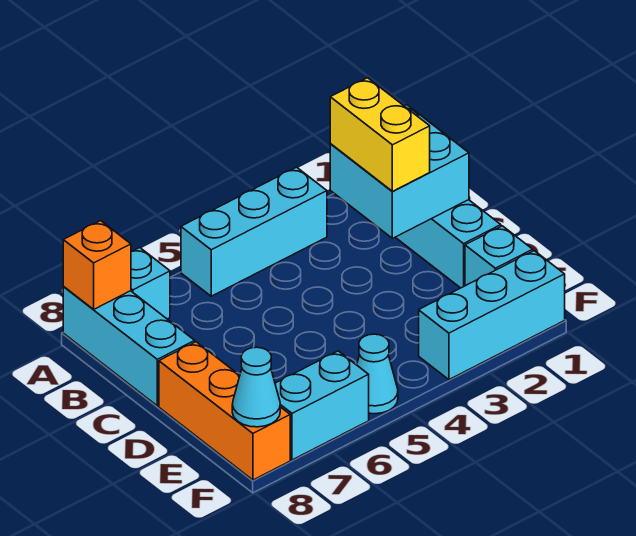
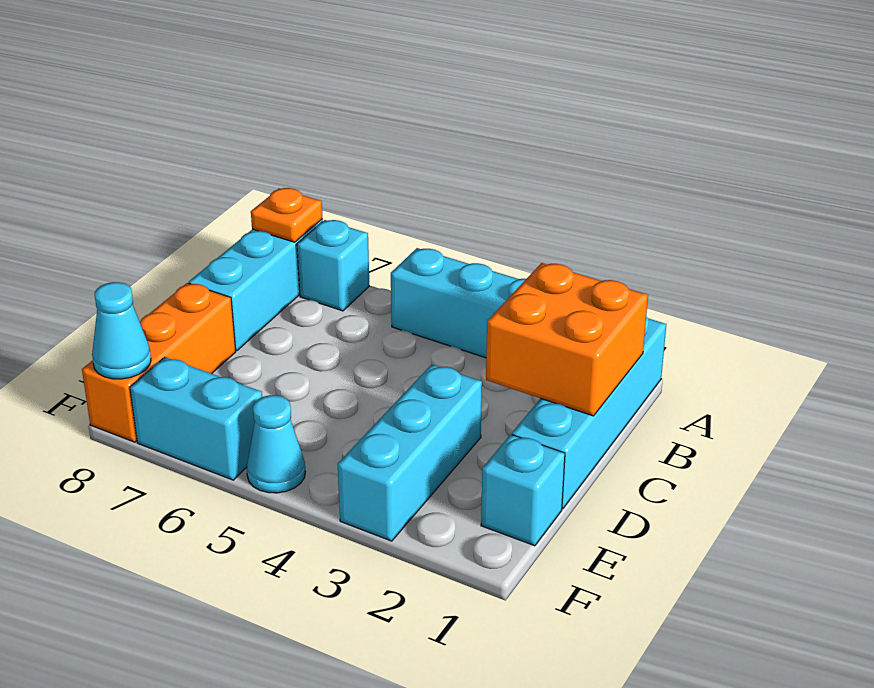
orange 1x1 brick [63,221,131,310] -> orange 1x1 plate [251,188,323,242]
cyan 2x2 brick [330,105,469,238] -> orange 2x2 brick [486,263,648,416]
yellow 1x2 brick [330,78,430,191] -> none
cyan 1x3 brick [419,251,565,380] -> cyan 1x3 brick turned to [338,364,482,541]

